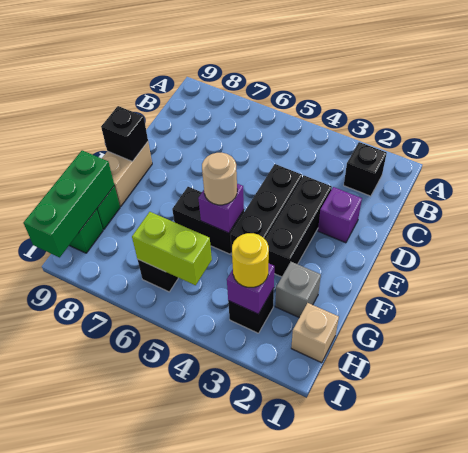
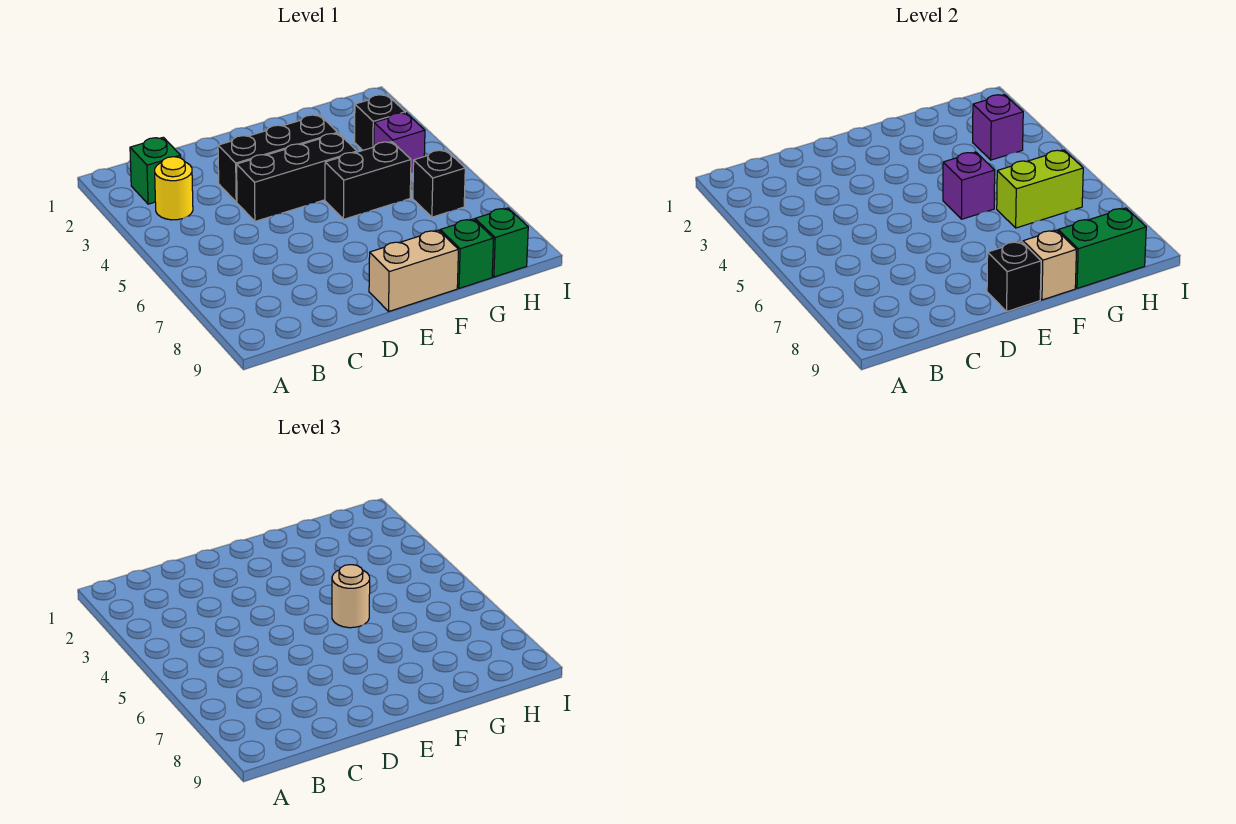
black 1x1 brick [344,142,387,196] -> green 1x1 brick [130,137,181,204]
purple 1x1 brick [318,187,362,243] -> purple 1x1 brick moved to [374,113,425,172]
black 1x2 brick [172,187,244,254] -> black 1x2 brick turned to [325,142,411,219]
grey 1x1 brick [275,262,321,318] -> none
green 1x3 brick [23,150,114,257] -> green 1x2 brick [1058,208,1146,288]
tan 1x1 brick [291,303,339,363] -> tan 1x1 brick moved to [1023,230,1076,300]
yellow 1x1 round brick [232,233,269,287] -> yellow 1x1 round brick moved to [155,157,193,220]
lime 1x2 brick [132,212,212,285] -> lime 1x2 brick turned to [997,150,1083,228]

